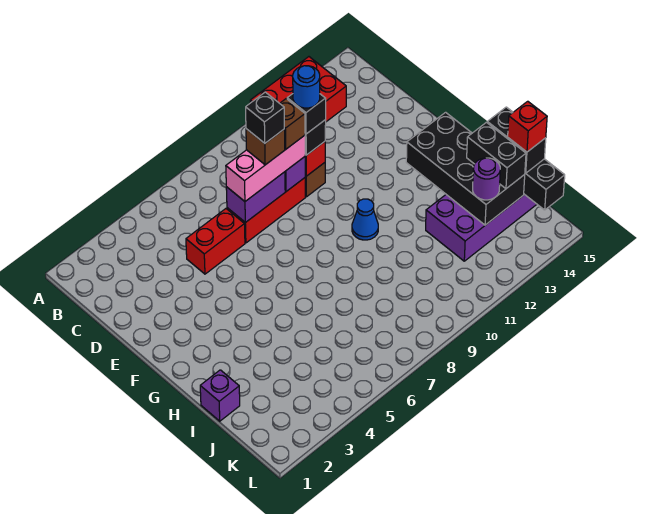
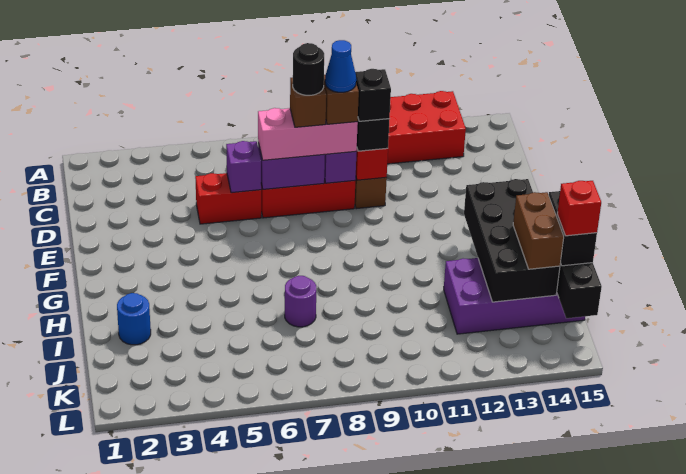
black 1x1 brick [246,92,284,143] -> black 1x1 round brick [293,43,324,95]
blue 1x1 round brick [293,66,320,108] -> blue 1x1 round brick moved to [117,293,151,345]
blue 1x1 cone [352,199,378,240] -> blue 1x1 cone moved to [325,40,356,92]
purple 1x1 brick [200,370,240,421] -> purple 1x1 brick moved to [226,141,261,193]
black 1x2 brick [467,122,526,189] -> brown 1x2 brick [513,192,564,269]
purple 1x1 round brick [473,158,500,200] -> purple 1x1 round brick moved to [285,276,316,327]

